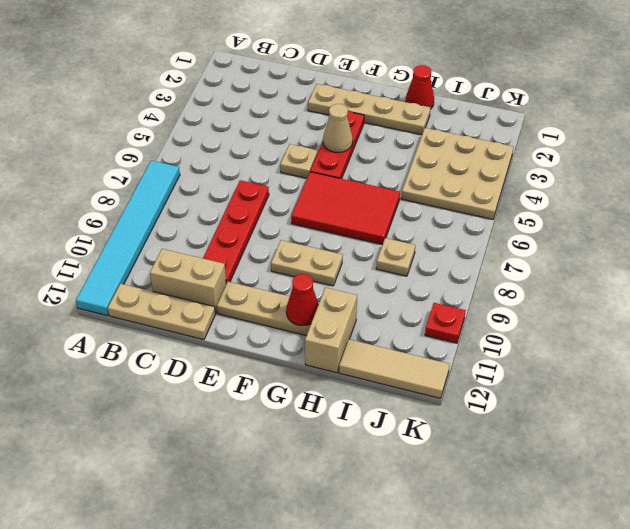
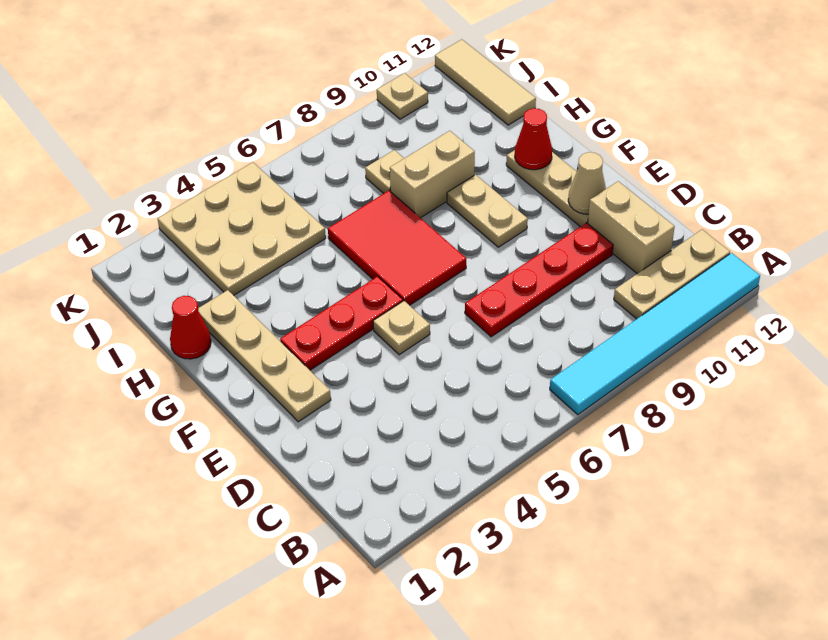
tan 1x3 plate [108,284,215,340] -> tan 1x3 plate turned to [614,230,730,319]
tan 1x1 cone [323,104,353,153] -> tan 1x1 cone moved to [568,152,606,214]
tan 1x2 brick [305,288,357,373] -> tan 1x2 brick moved to [390,131,475,218]
red 1x1 plate [425,303,466,343] -> tan 1x1 plate [377,73,428,119]

